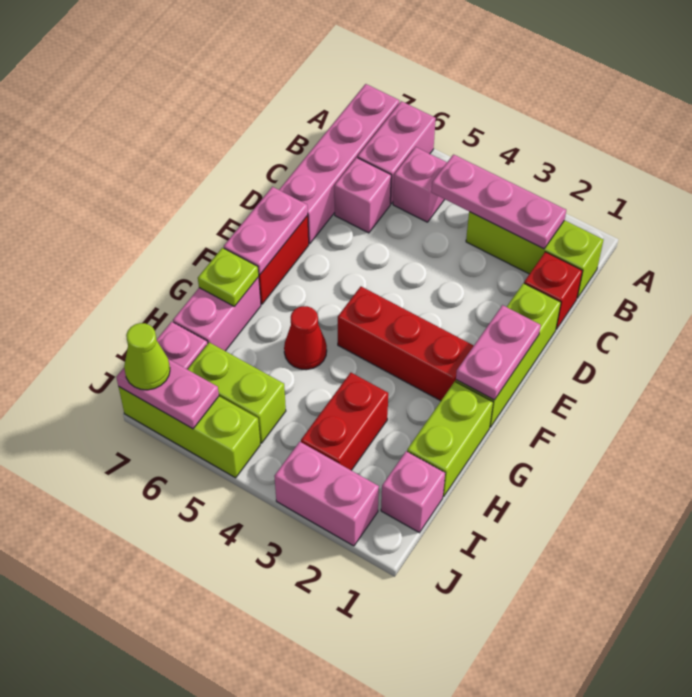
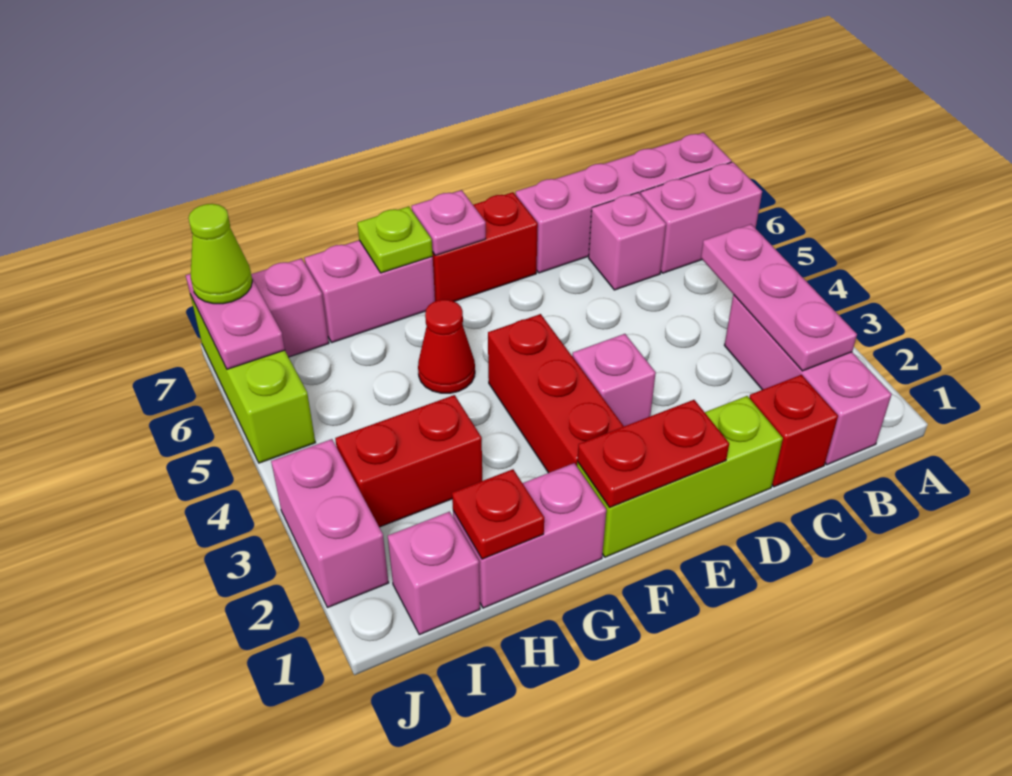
lime 1x3 brick [466,212,603,298] -> pink 1x3 brick [724,295,892,465]
pink 1x1 brick [393,147,447,222] -> pink 1x1 brick moved to [572,334,656,426]
pink 1x2 plate [456,305,541,400] -> red 1x2 plate [577,400,729,507]
pink 1x2 plate [224,187,308,275] -> pink 1x1 plate [412,190,486,255]
lime 1x2 brick [407,382,493,497] -> pink 1x2 brick [453,463,606,608]
none -> red 1x1 plate [452,469,544,559]
lime 1x2 brick [187,342,286,443] -> none

